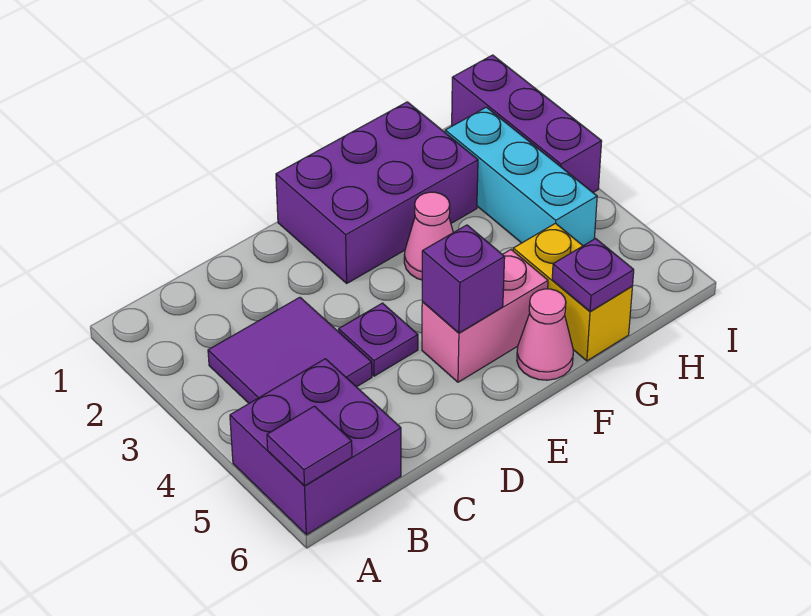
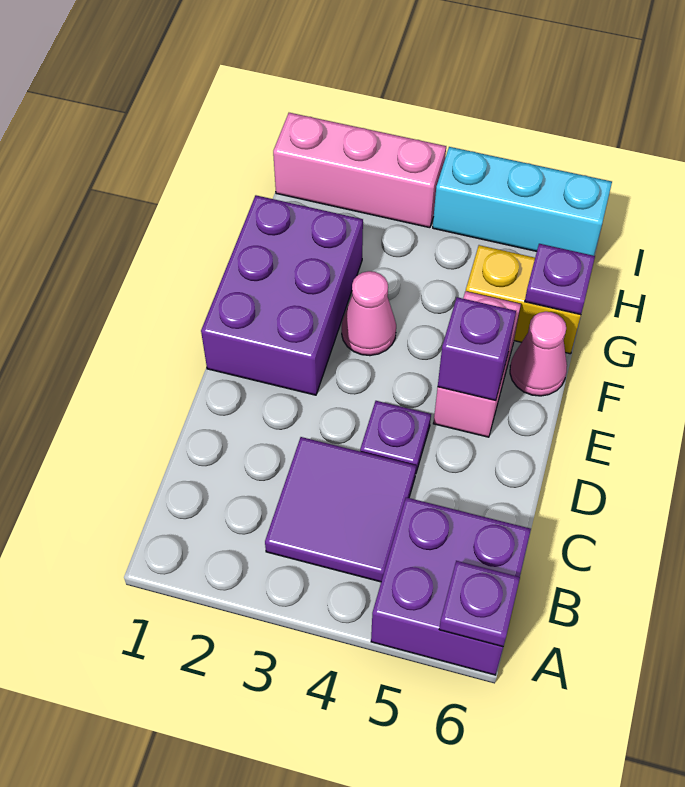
purple 1x1 tile [267,406,352,486] -> purple 1x1 plate [439,561,520,647]
cyan 1x3 brick [445,107,597,246] -> cyan 1x3 brick moved to [433,147,612,256]
purple 1x3 brick [452,55,602,192] -> pink 1x3 brick [273,113,446,228]

